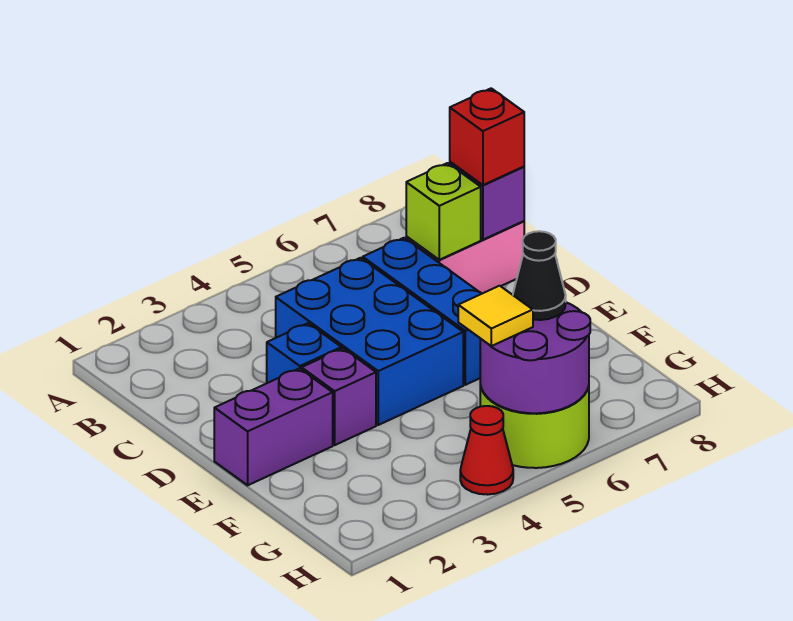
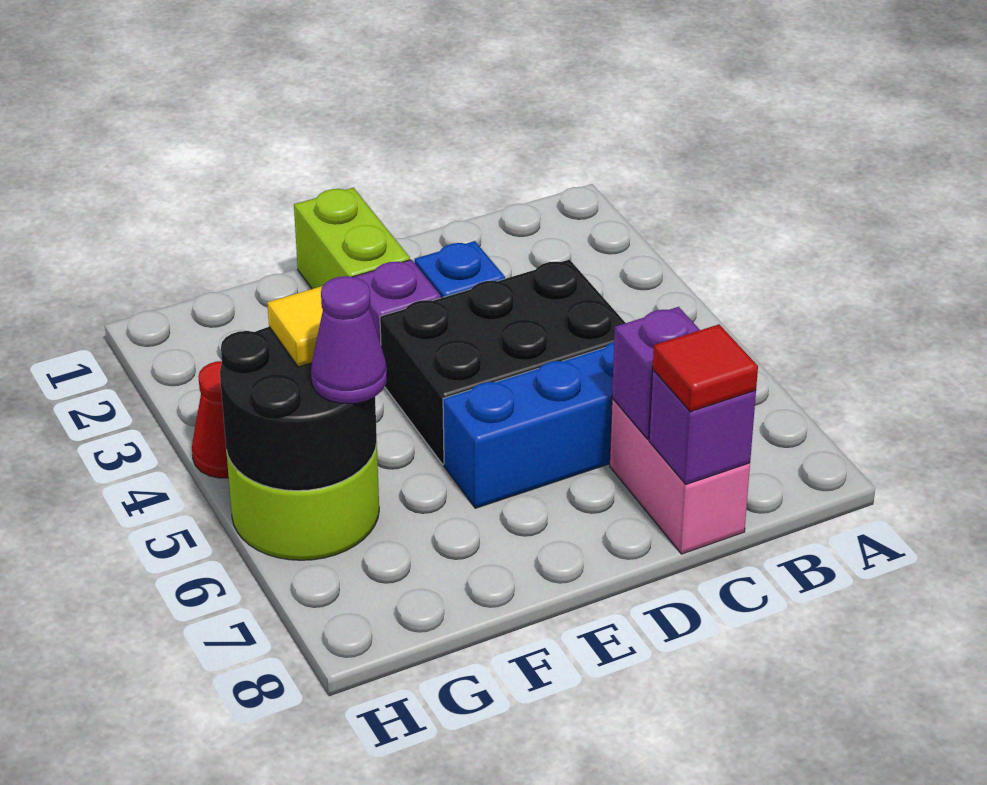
blue 2x3 brick [276,258,463,425] -> black 2x3 brick [380,260,625,464]
lime 1x1 brick [406,163,481,260] -> purple 1x1 brick [612,307,700,439]
red 1x1 brick [450,88,524,185] -> red 1x1 tile [653,324,758,412]
purple 1x2 brick [214,368,333,485] -> lime 1x2 brick [294,188,410,289]
purple 2x2 round brick [480,302,590,413] -> black 2x2 round brick [220,327,377,491]
black 1x1 cone [513,231,566,320] -> purple 1x1 cone [311,276,387,403]

